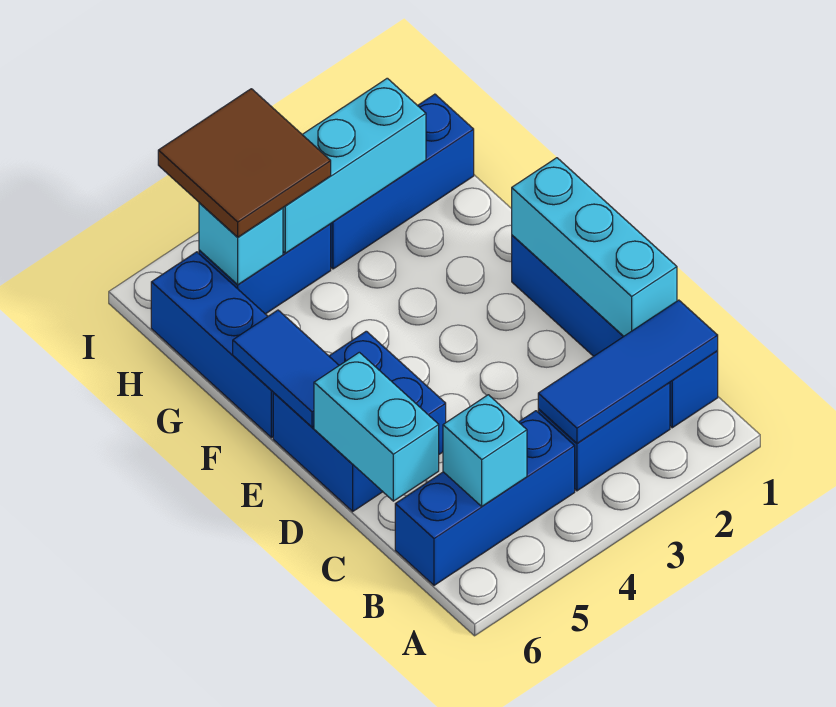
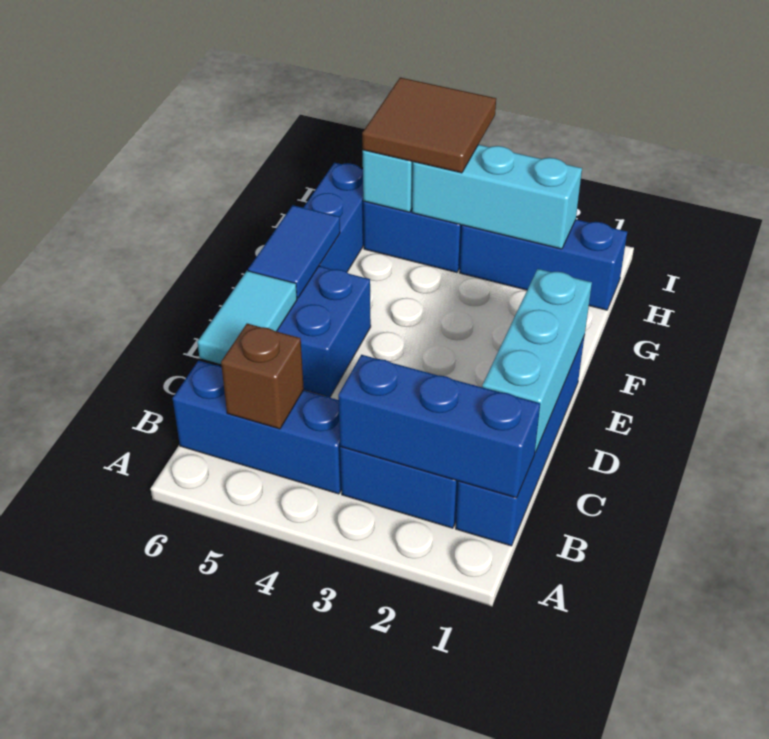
blue 1x3 tile [538,300,718,443] -> blue 1x3 brick [338,355,540,498]
cyan 1x1 brick [443,395,527,506] -> brown 1x1 brick [221,324,304,429]
cyan 1x2 brick [314,352,439,501] -> cyan 1x2 tile [197,271,297,364]

